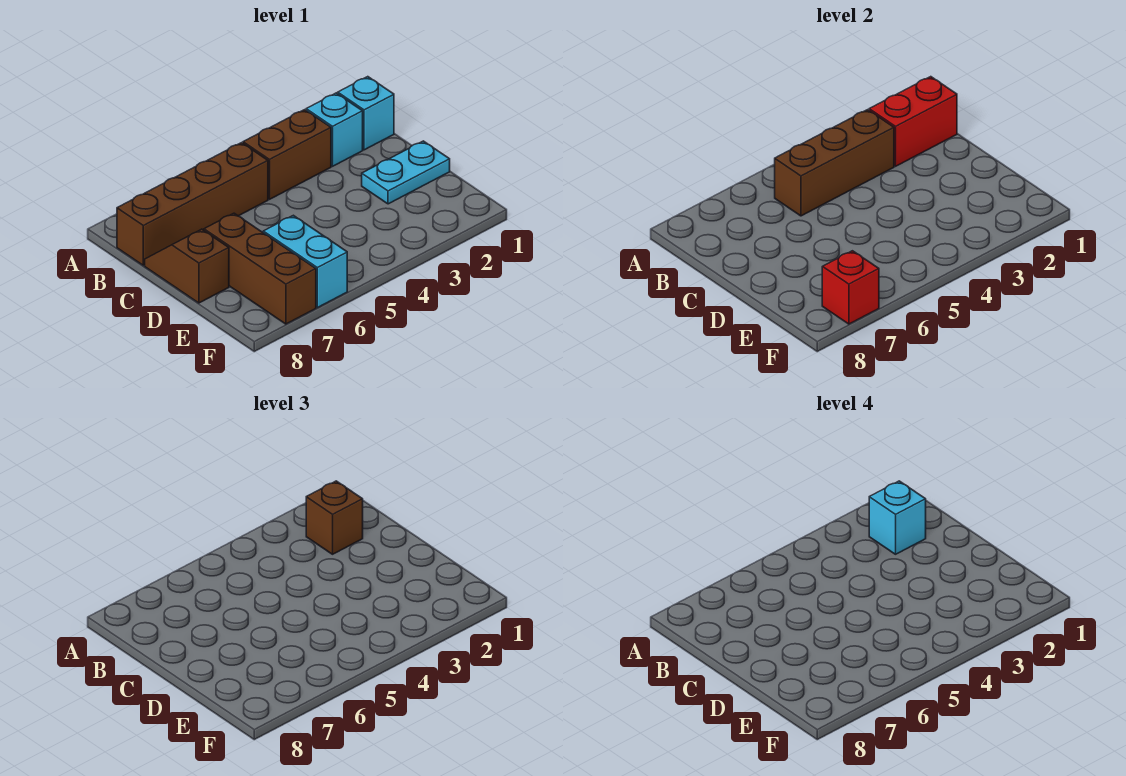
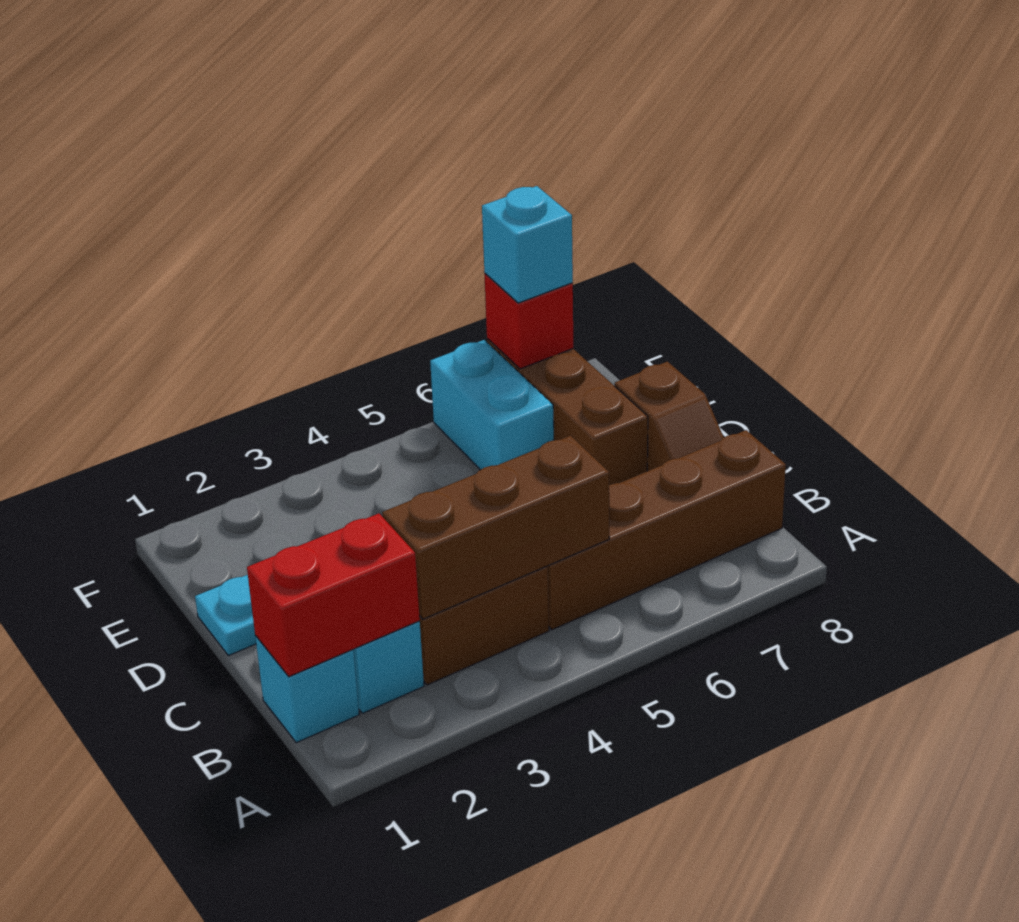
brown 1x1 brick [306,481,363,554] -> none
cyan 1x1 brick [869,481,926,554] -> cyan 1x1 brick moved to [482,186,573,303]

